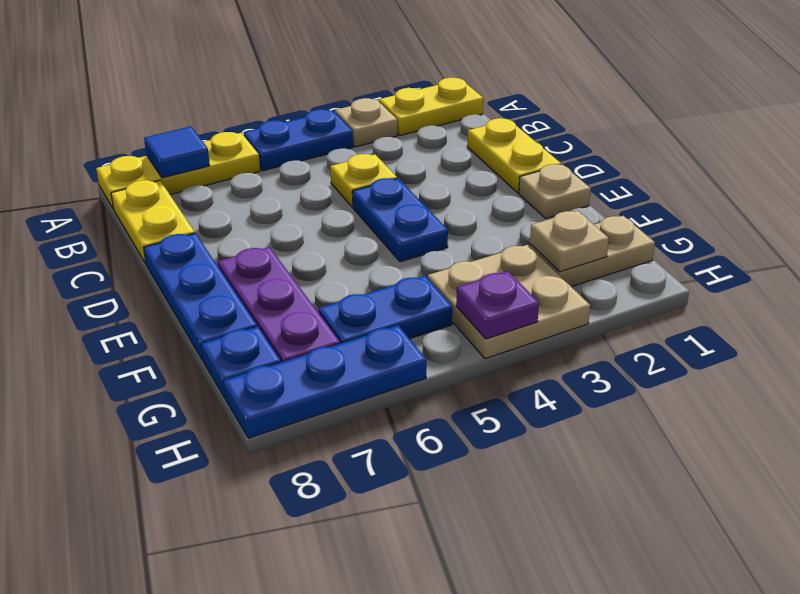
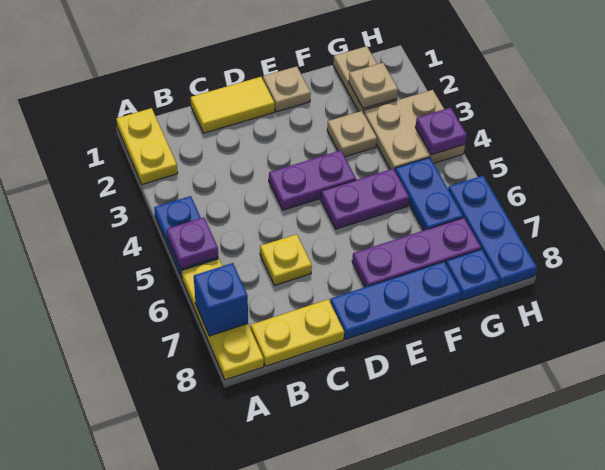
tan 1x1 plate [335,98,397,147] -> tan 1x1 plate moved to [327,111,377,157]
none -> purple 1x1 plate [167,217,218,269]
blue 1x1 tile [144,127,210,178] -> blue 1x1 brick [194,263,248,336]
yellow 1x2 plate [467,118,561,193] -> yellow 1x2 tile [191,77,275,133]
yellow 1x1 plate [330,154,397,207] -> yellow 1x1 plate moved to [260,234,312,285]
blue 1x2 plate [352,178,448,262] -> purple 1x2 plate [269,150,356,210]
none -> purple 1x2 plate [321,169,409,229]

